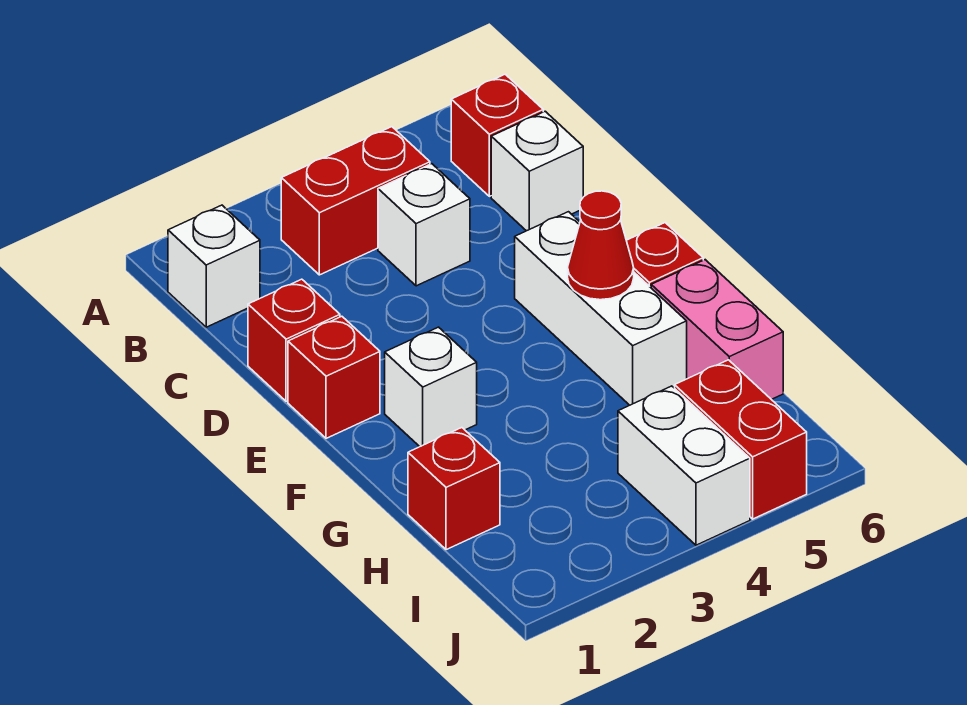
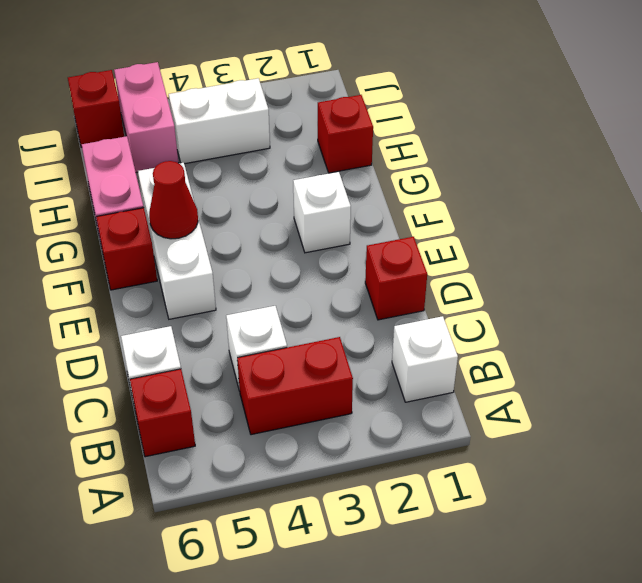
red 1x1 brick [288,316,380,438] -> red 1x1 brick moved to [68,70,124,147]
white 1x2 brick [618,386,750,545] -> white 1x2 brick turned to [169,78,270,164]
red 1x2 brick [675,360,807,519] -> pink 1x2 brick [114,62,179,172]

